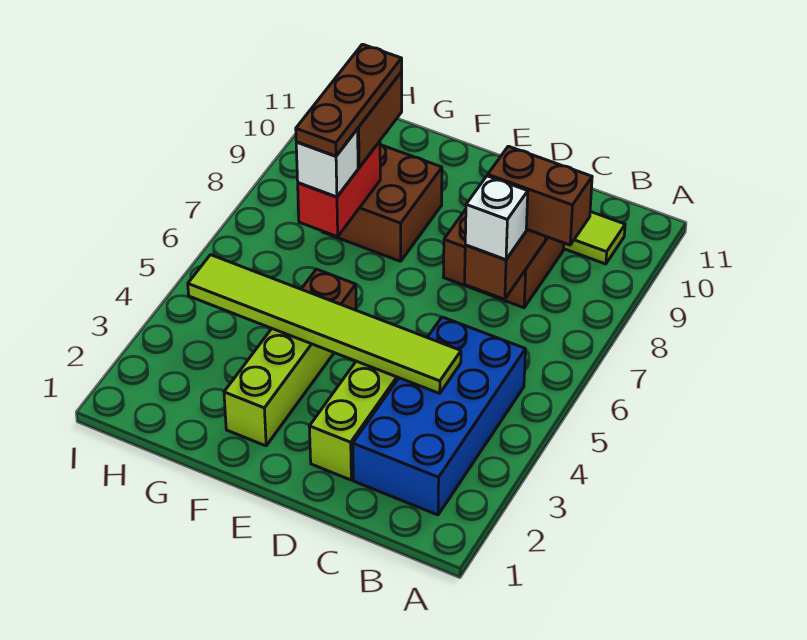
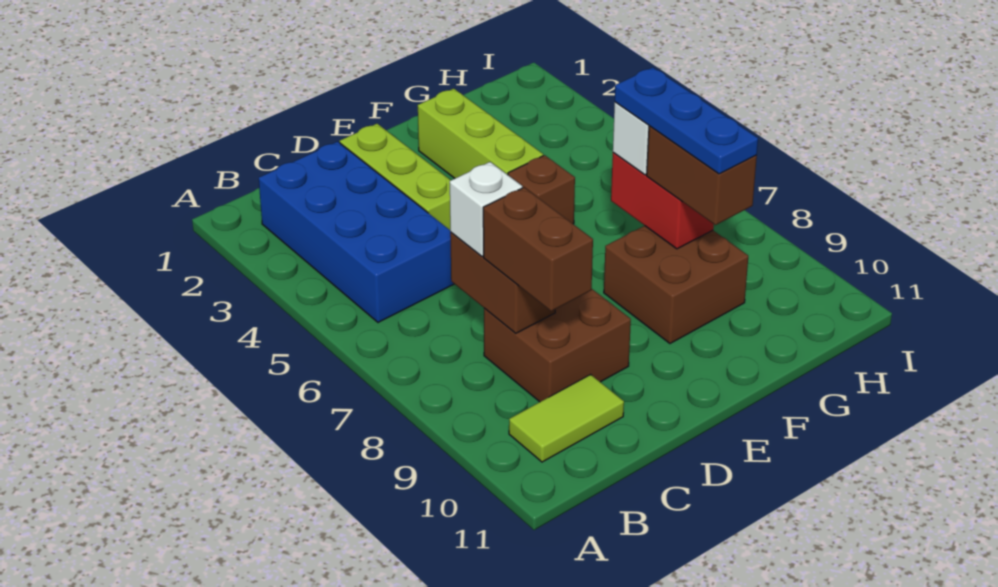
brown 1x2 brick [488,146,592,245] -> brown 1x2 brick turned to [483,188,593,311]
lime 1x6 tile [188,255,461,393] -> none
brown 1x3 plate [296,44,402,156] -> blue 1x3 plate [615,67,758,174]

